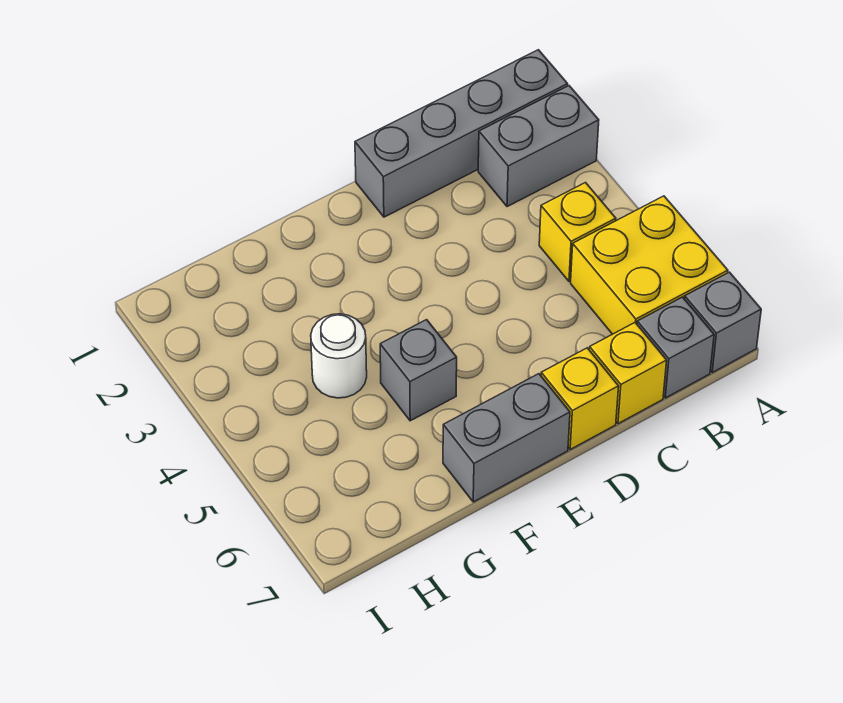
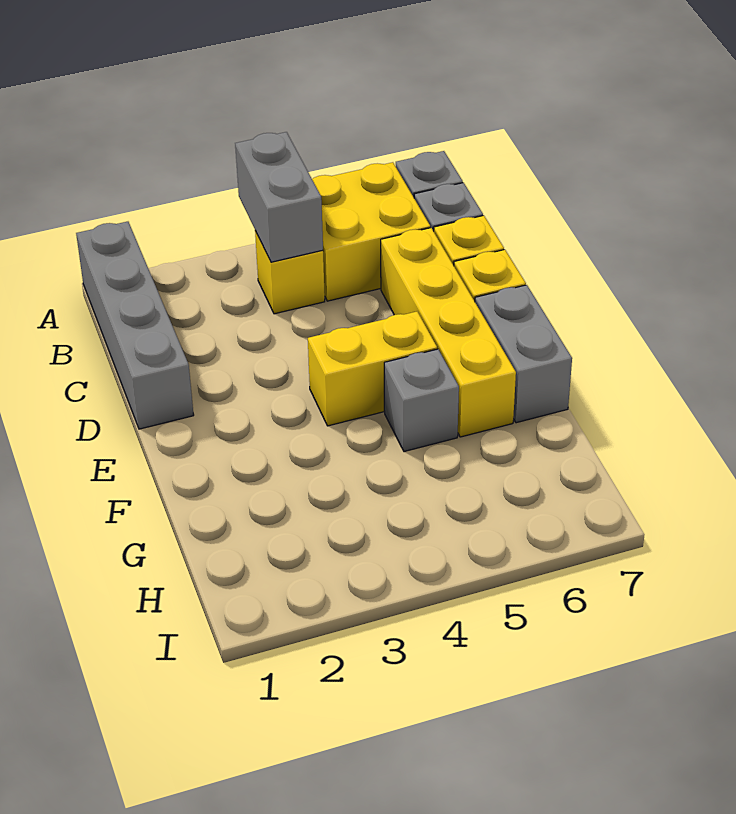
grey 1x2 brick [478,86,599,207] -> grey 1x2 brick moved to [235,132,323,262]
none -> yellow 1x4 brick [381,228,516,437]
none -> yellow 1x2 brick [308,312,437,426]
white 1x1 round brick [311,314,367,398] -> none

